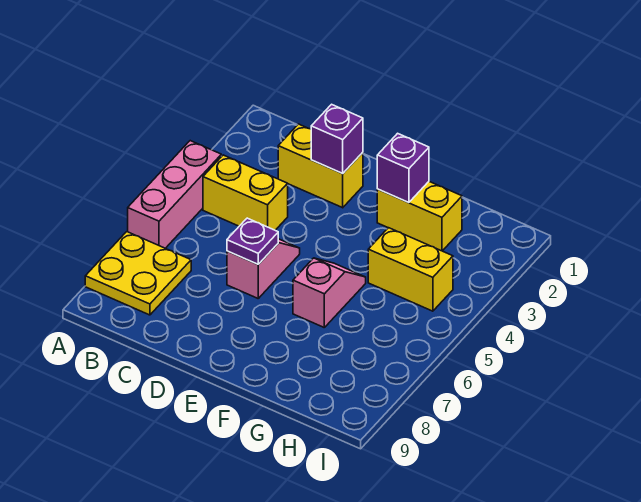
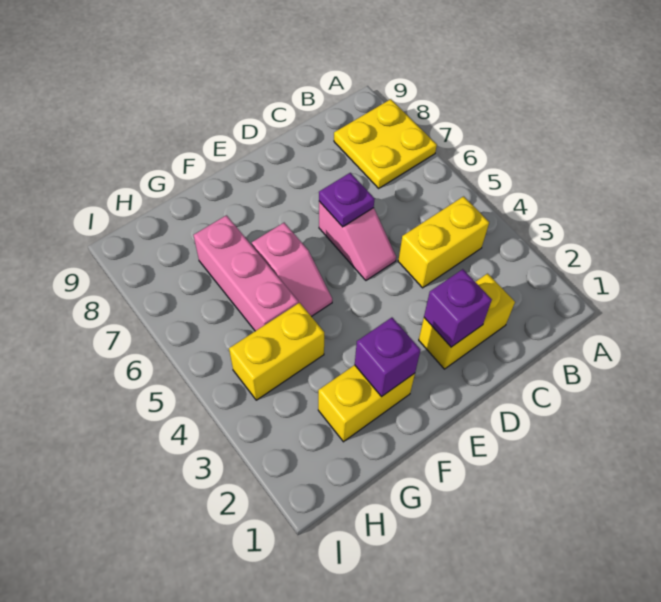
pink 1x3 brick [128,141,221,248] -> pink 1x3 brick moved to [194,215,298,331]

